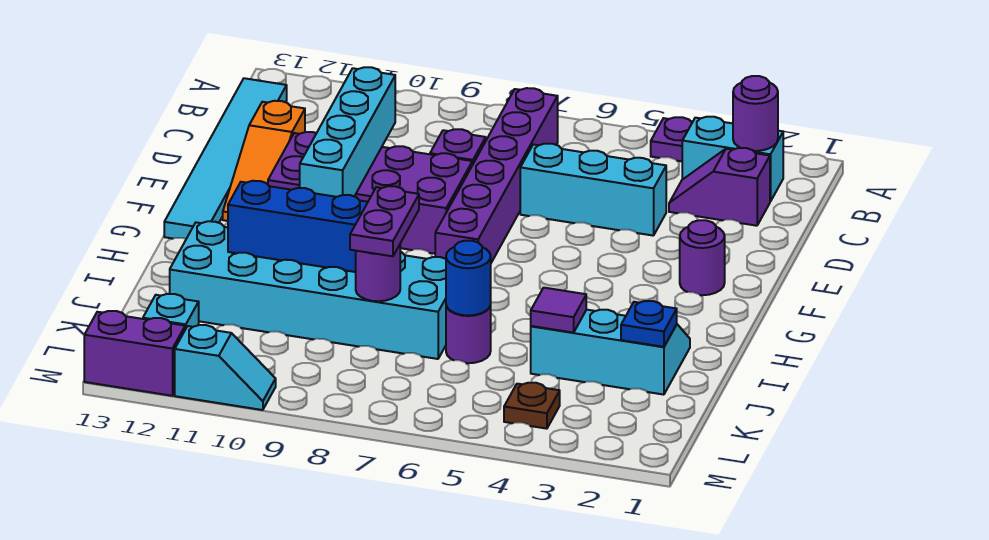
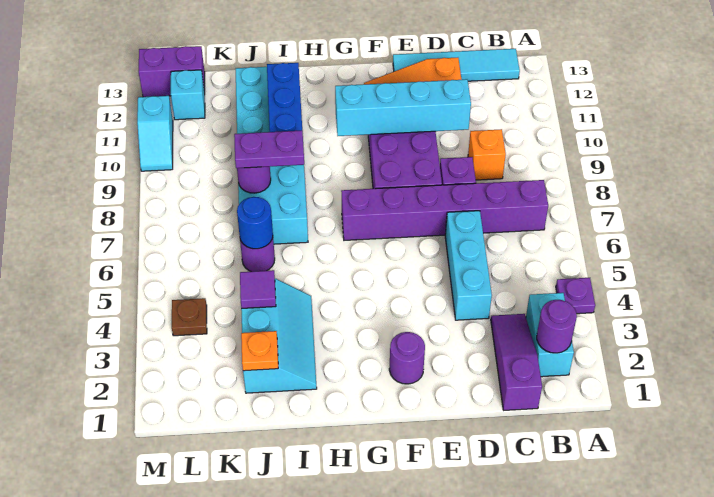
cyan 1x6 tile [164,78,287,239] -> cyan 1x4 tile [393,49,520,81]
purple 1x2 slope [669,148,770,226] -> purple 1x3 slope [491,314,542,410]
none -> orange 1x1 brick [468,129,506,180]
blue 1x1 plate [621,301,677,347] -> orange 1x1 plate [241,331,278,371]
purple 1x2 brick [84,311,185,396] -> purple 1x2 brick turned to [139,46,205,97]

